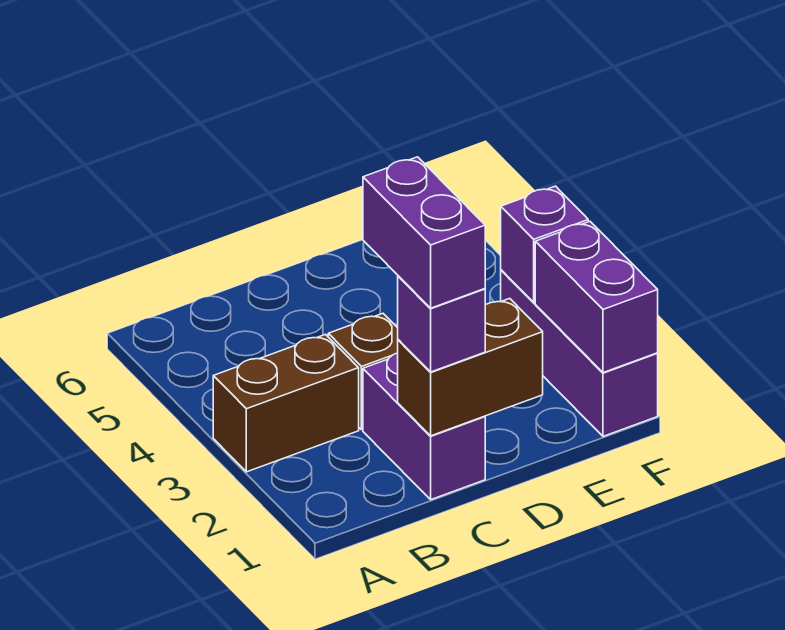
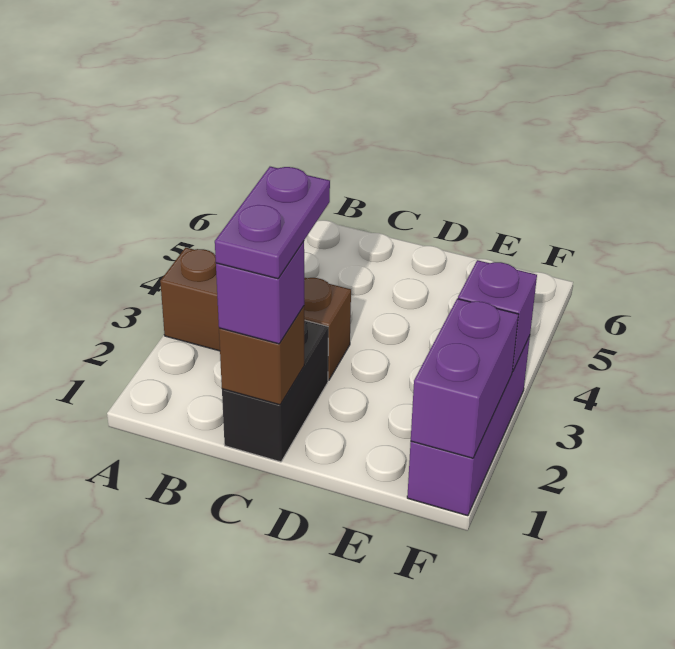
purple 1x2 brick [363,353,485,500] -> black 1x2 brick [222,320,328,462]
brown 1x2 brick [398,298,543,436] -> brown 1x1 brick [219,306,304,405]
purple 1x2 brick [363,157,485,308] -> purple 1x2 plate [215,167,330,279]

